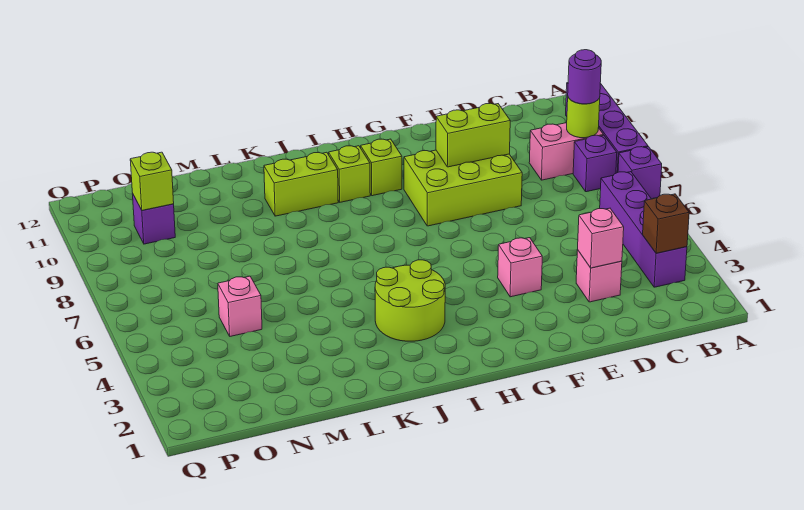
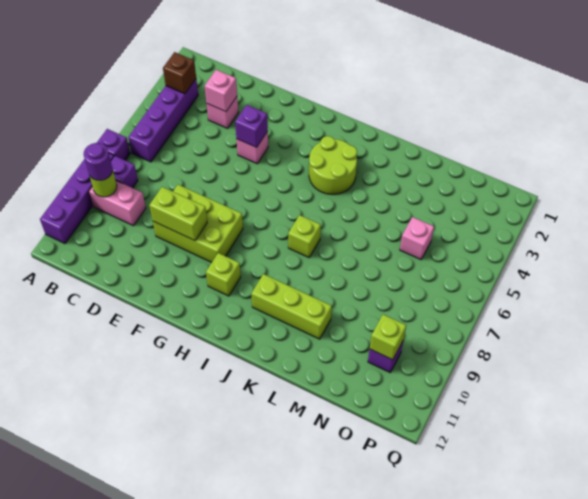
none -> purple 1x1 brick [235,105,268,147]
lime 1x1 brick [328,146,370,202] -> lime 1x1 brick moved to [288,215,321,257]
lime 1x2 brick [264,152,338,216] -> lime 1x3 brick [251,274,332,339]

